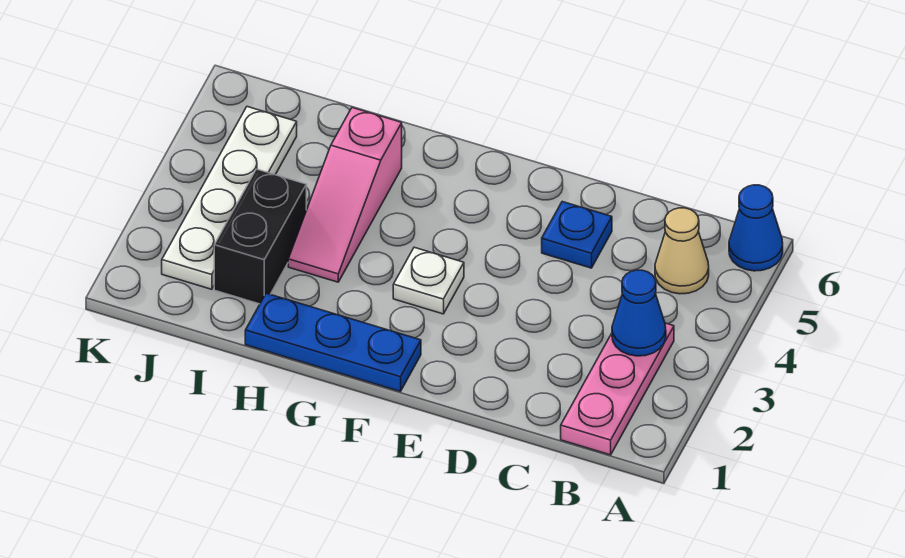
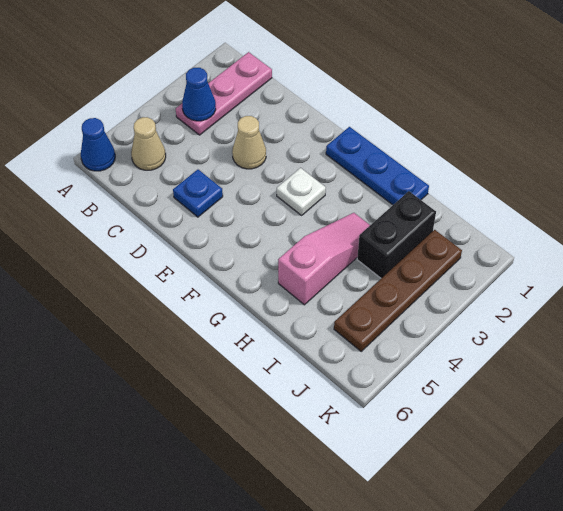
none -> tan 1x1 cone [232,116,266,169]
white 1x4 plate [162,107,297,289] -> brown 1x4 plate [334,230,462,351]

